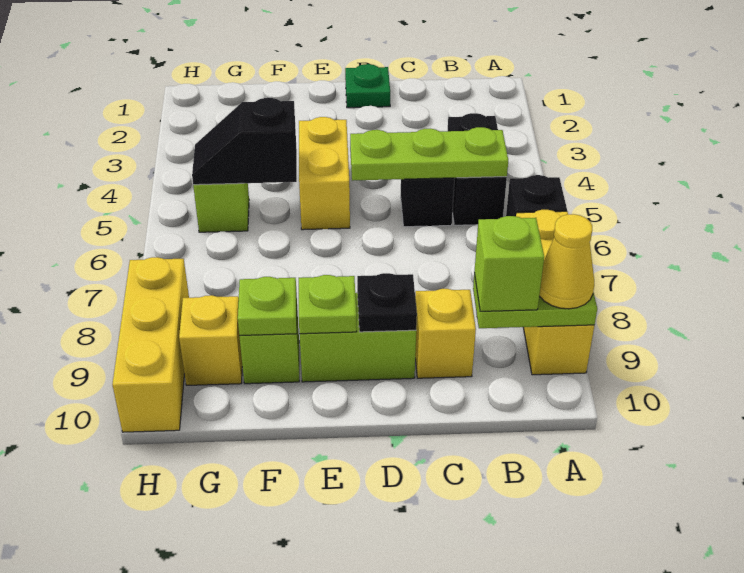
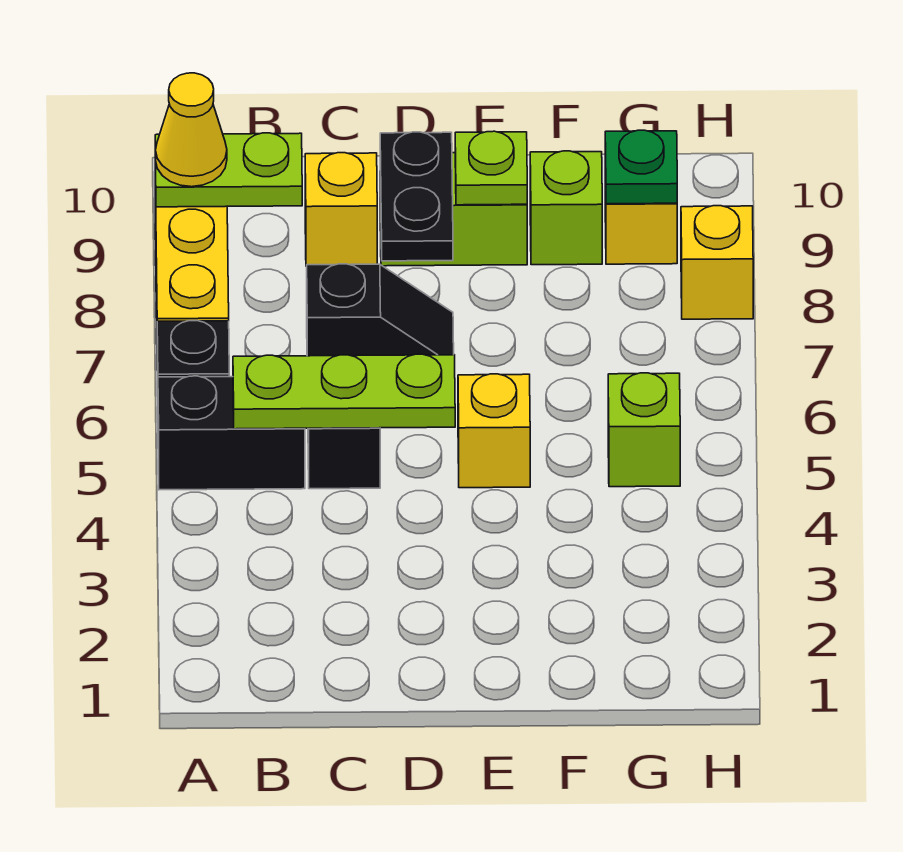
black 1x2 brick [448,113,507,225] -> black 1x2 brick turned to [158,376,305,490]
lime 1x1 brick [474,216,544,311] -> none
green 1x1 plate [345,64,390,108] -> green 1x1 plate moved to [605,130,677,204]
black 1x1 plate [357,273,417,332] -> black 1x2 plate [380,132,453,261]
yellow 1x2 brick [299,117,350,230] -> yellow 1x1 brick [458,374,530,488]
black 1x2 slope [192,98,297,185] -> black 1x2 slope moved to [307,264,454,356]
lime 1x1 plate [238,277,297,336] -> none
yellow 1x3 brick [112,257,189,432] -> yellow 1x1 brick [681,206,753,319]

